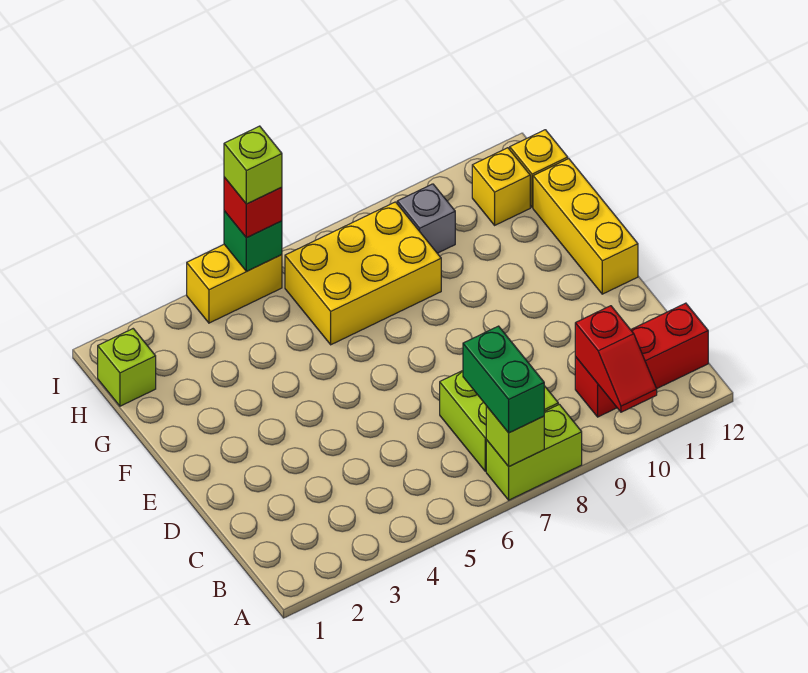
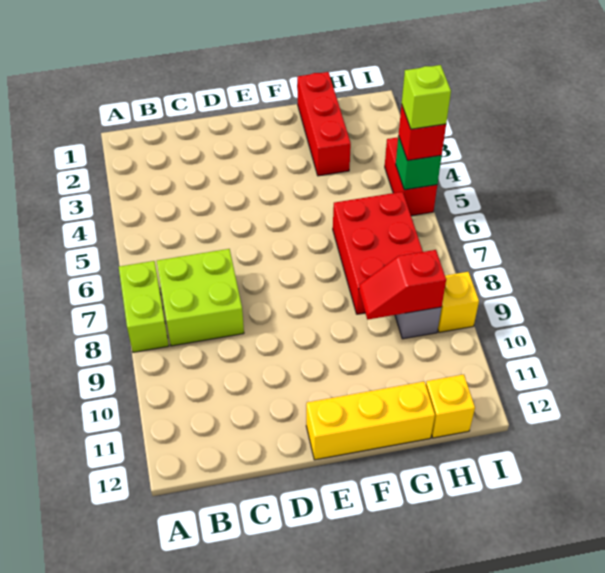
lime 1x1 brick [486,406,544,466] -> none
green 1x2 brick [463,326,544,433] -> none
red 1x2 slope [575,306,657,412] -> red 1x2 slope moved to [359,250,446,320]
red 1x3 brick [575,303,708,417] -> red 1x3 brick moved to [297,72,351,176]
yellow 2x3 brick [285,202,441,345] -> red 2x3 brick [333,192,423,314]
lime 1x1 brick [98,329,156,406] -> none
yellow 1x1 brick [472,148,530,225] -> yellow 1x1 brick moved to [438,272,479,332]
yellow 1x2 brick [187,245,282,323] -> red 1x2 brick [385,137,437,216]

